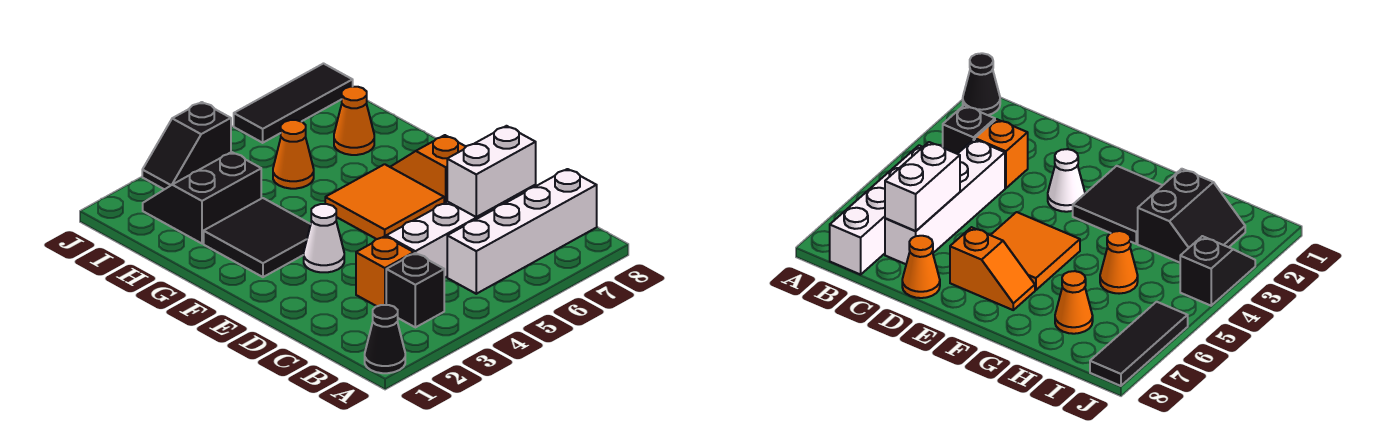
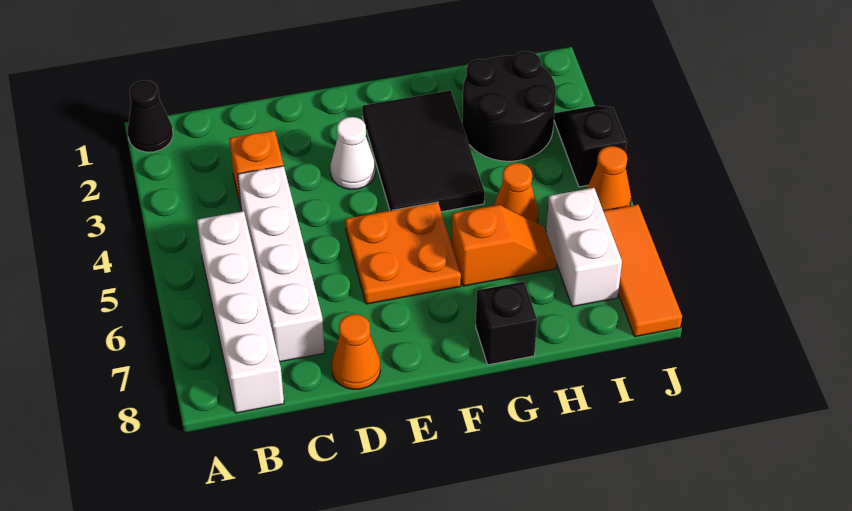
black 1x1 brick [386,253,444,327] -> black 1x1 brick moved to [476,282,537,365]
white 1x2 brick [447,126,536,217] -> white 1x2 brick moved to [546,188,622,307]
orange 2x2 tile [325,164,444,239] -> orange 2x2 plate [345,202,461,304]
orange 1x2 slope [391,135,466,203] -> orange 1x2 slope moved to [452,205,557,286]
black 2x2 tile [204,198,311,277] -> black 2x3 tile [362,90,485,212]
black 2x2 slope [143,152,261,244] -> black 2x2 round brick [462,51,556,161]
orange 1x1 cone [334,87,374,155] -> orange 1x1 cone moved to [587,146,631,211]
black 1x3 tile [234,64,353,143] -> orange 1x3 tile [603,205,682,337]

